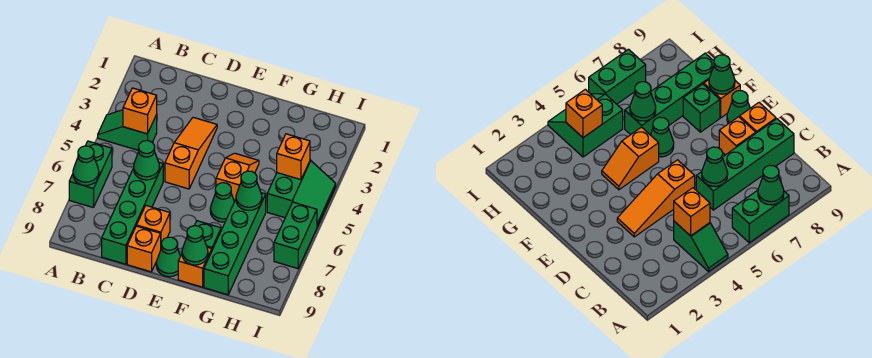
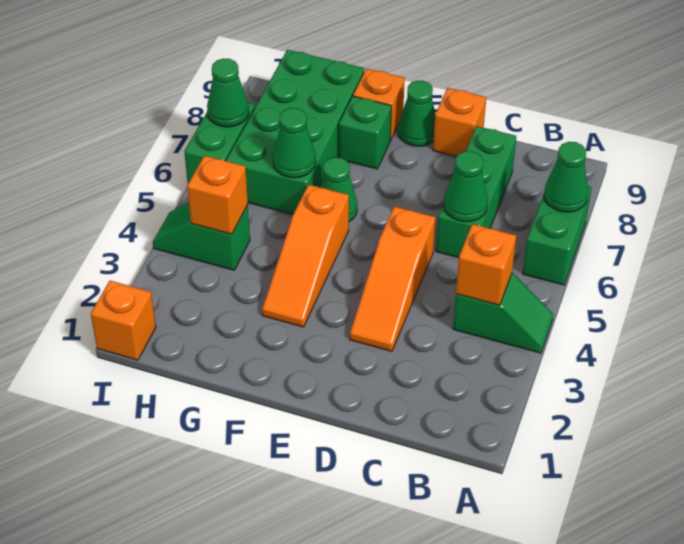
green 1x4 brick [102,162,163,264] -> green 1x3 brick [436,126,516,258]
orange 1x1 brick [137,206,170,244] -> orange 1x1 brick moved to [91,281,156,360]
orange 1x2 slope [216,153,259,201] -> orange 1x3 slope [262,185,349,327]
green 1x1 cone [182,226,208,265] -> green 1x1 cone moved to [207,58,249,127]
green 1x4 brick [204,193,266,295] -> green 2x4 brick [226,50,364,214]
green 2x2 slope [267,160,336,227] -> green 1x2 slope [153,203,250,270]

